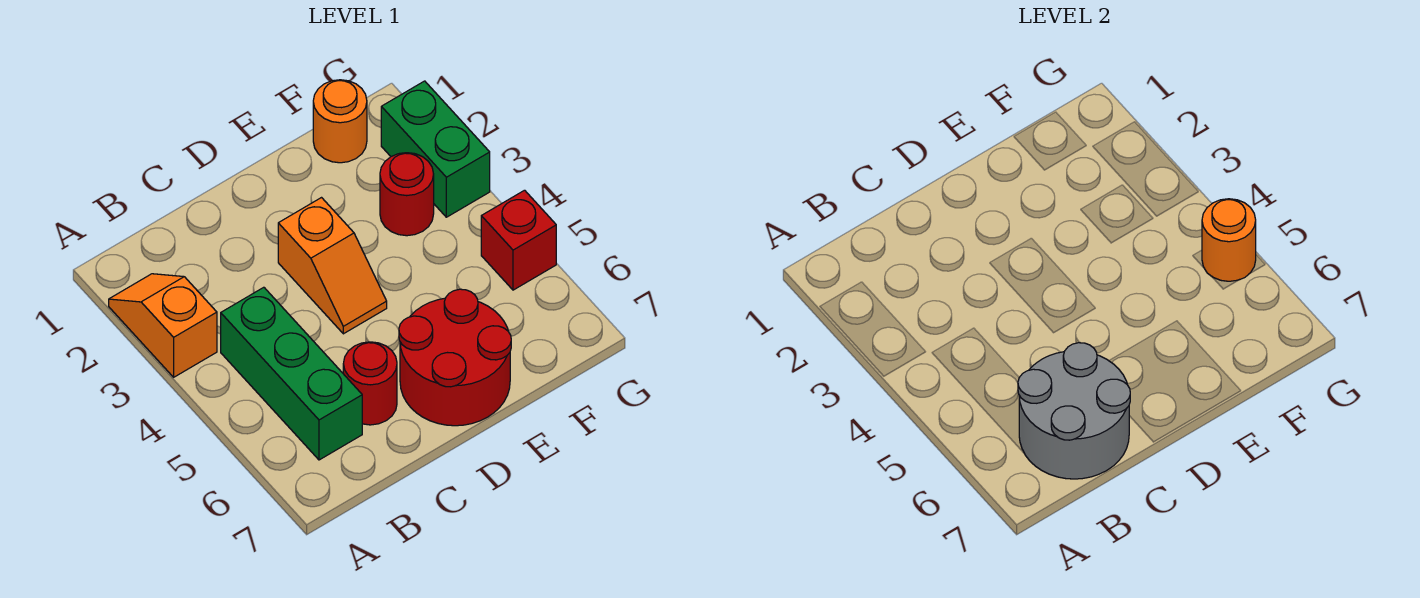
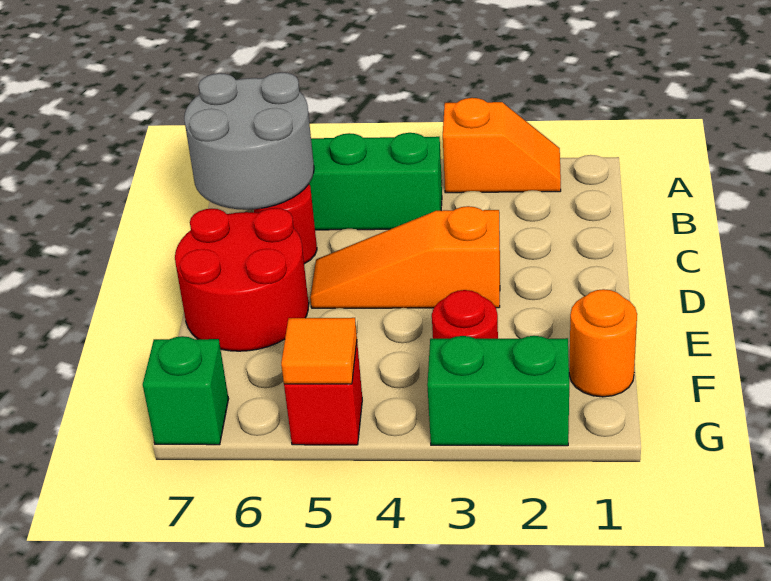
orange 1x2 slope [278,198,387,334] -> orange 1x3 slope [310,206,500,308]
orange 1x1 round brick [1202,199,1256,281] -> orange 1x1 tile [281,318,357,384]
none -> green 1x1 brick [143,336,228,445]

